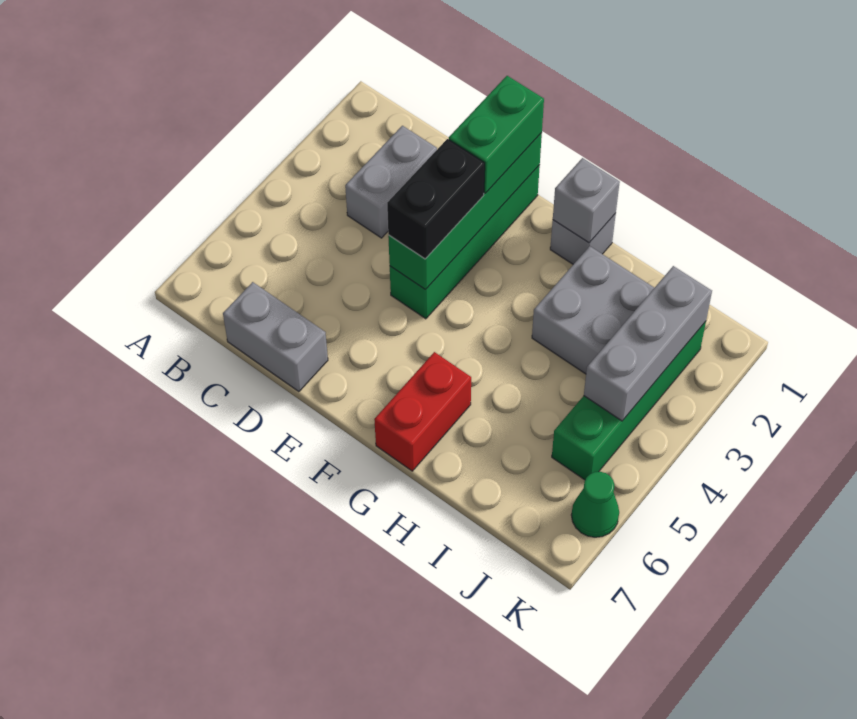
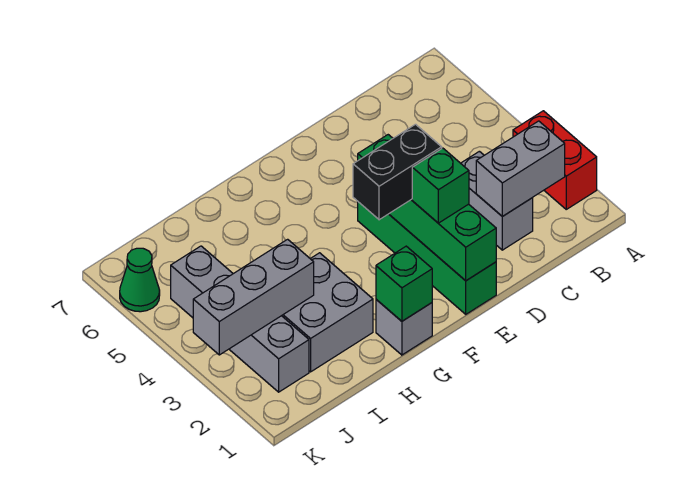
grey 1x2 brick [223,282,328,392] -> grey 1x2 brick moved to [476,121,565,216]
green 1x2 brick [449,76,544,193] -> green 1x1 brick [412,148,469,223]
black 1x2 brick [387,139,485,259] -> black 1x2 brick turned to [353,124,442,220]
grey 1x1 brick [553,158,620,243] -> green 1x1 brick [376,246,432,321]
red 1x2 brick [374,352,471,471] -> red 1x2 brick moved to [513,111,597,209]
green 1x4 brick [552,321,706,480] -> grey 1x4 brick [171,246,309,392]
grey 1x3 brick [584,266,712,421] -> grey 1x3 brick turned to [193,239,314,355]

